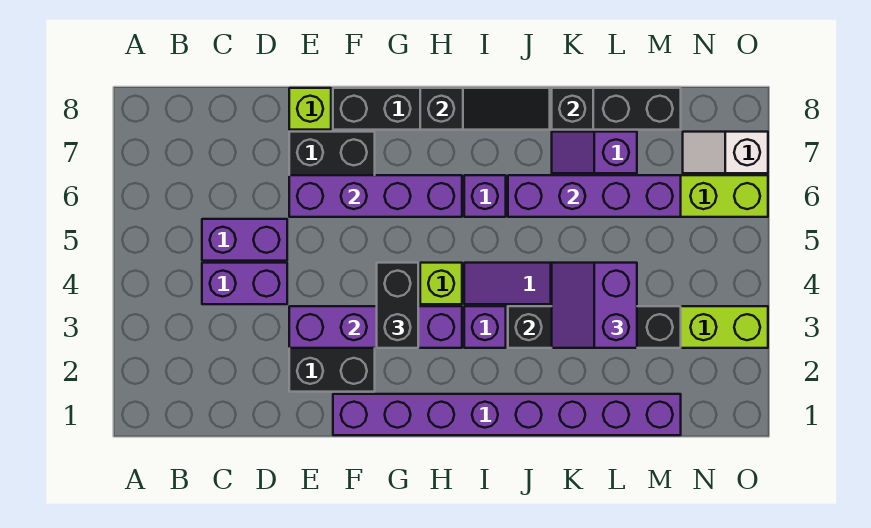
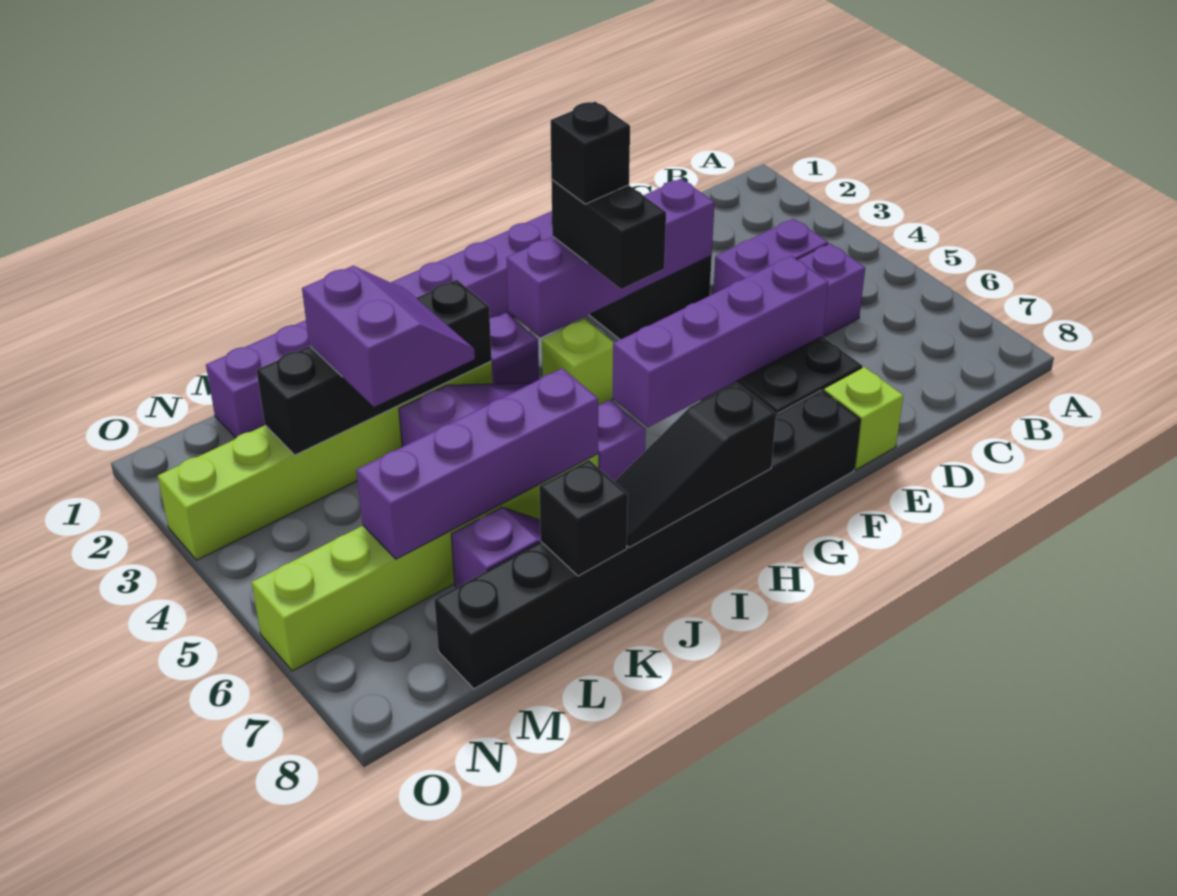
none -> black 1x1 brick [551,102,630,204]
white 1x2 slope [683,132,768,173] -> none

